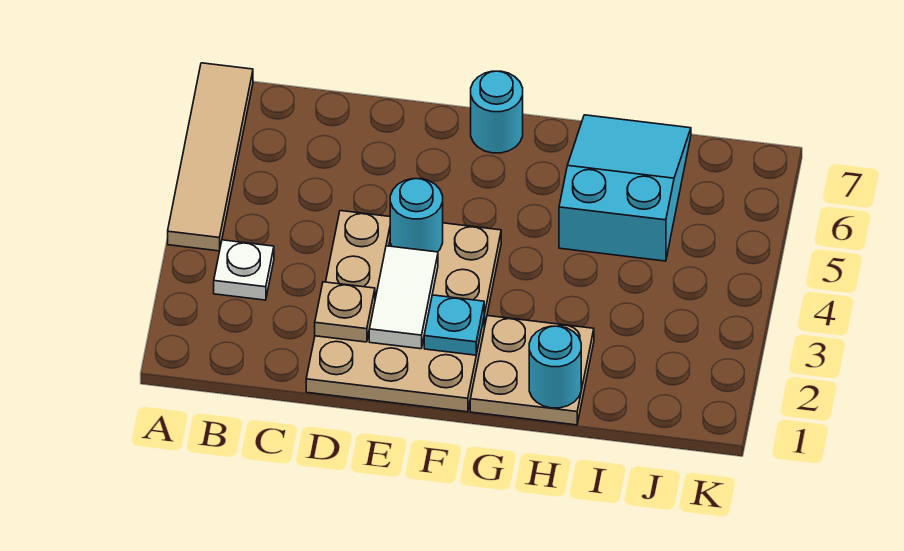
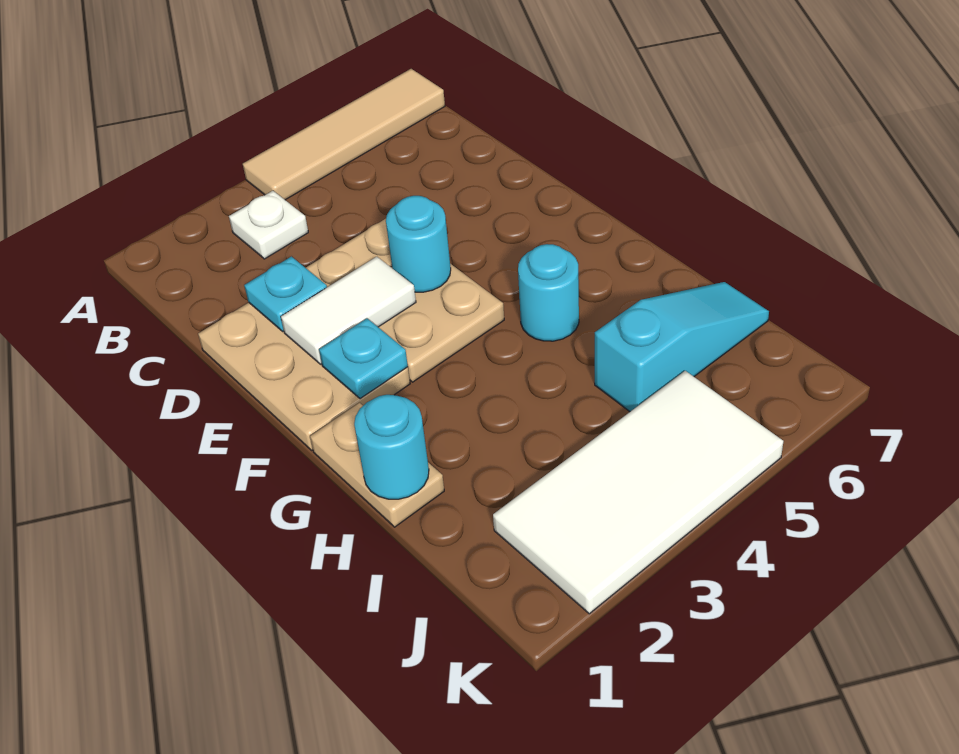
tan 1x1 plate [315,282,375,342] -> cyan 1x1 plate [244,257,327,331]
cyan 1x1 round brick [471,71,523,153] -> cyan 1x1 round brick moved to [518,244,579,341]
tan 2x2 plate [470,316,594,425] -> tan 1x2 plate [310,403,444,527]
cyan 2x3 slope [559,115,691,261] -> cyan 1x3 slope [595,282,769,412]
none -> white 2x4 tile [493,371,783,614]

